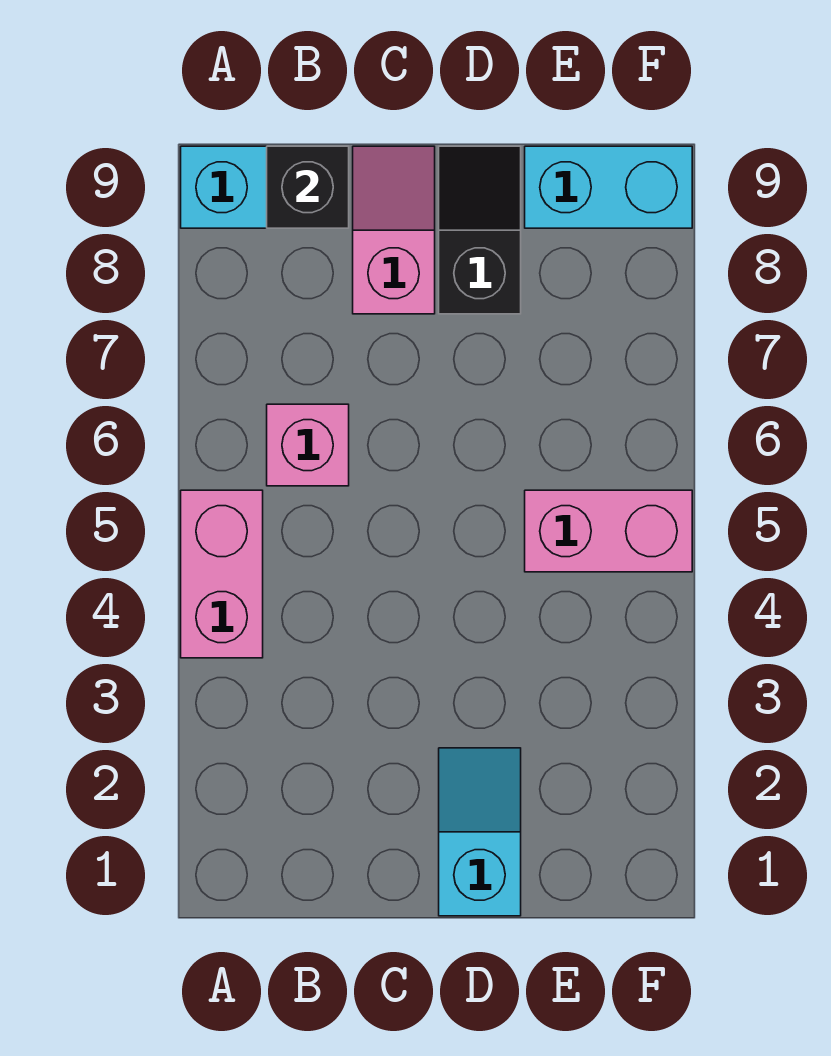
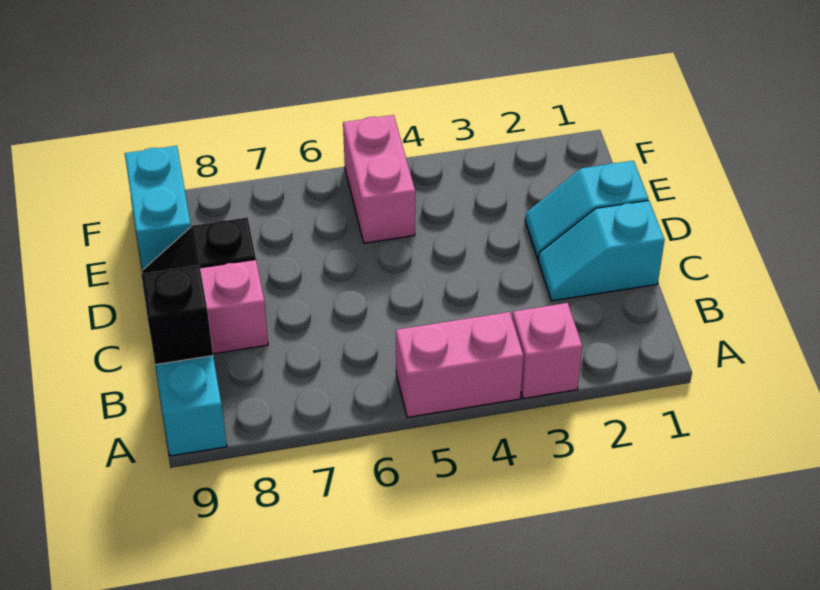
pink 1x1 brick [267,404,349,486] -> pink 1x1 brick moved to [512,303,582,399]
none -> cyan 1x2 slope [538,200,665,301]

